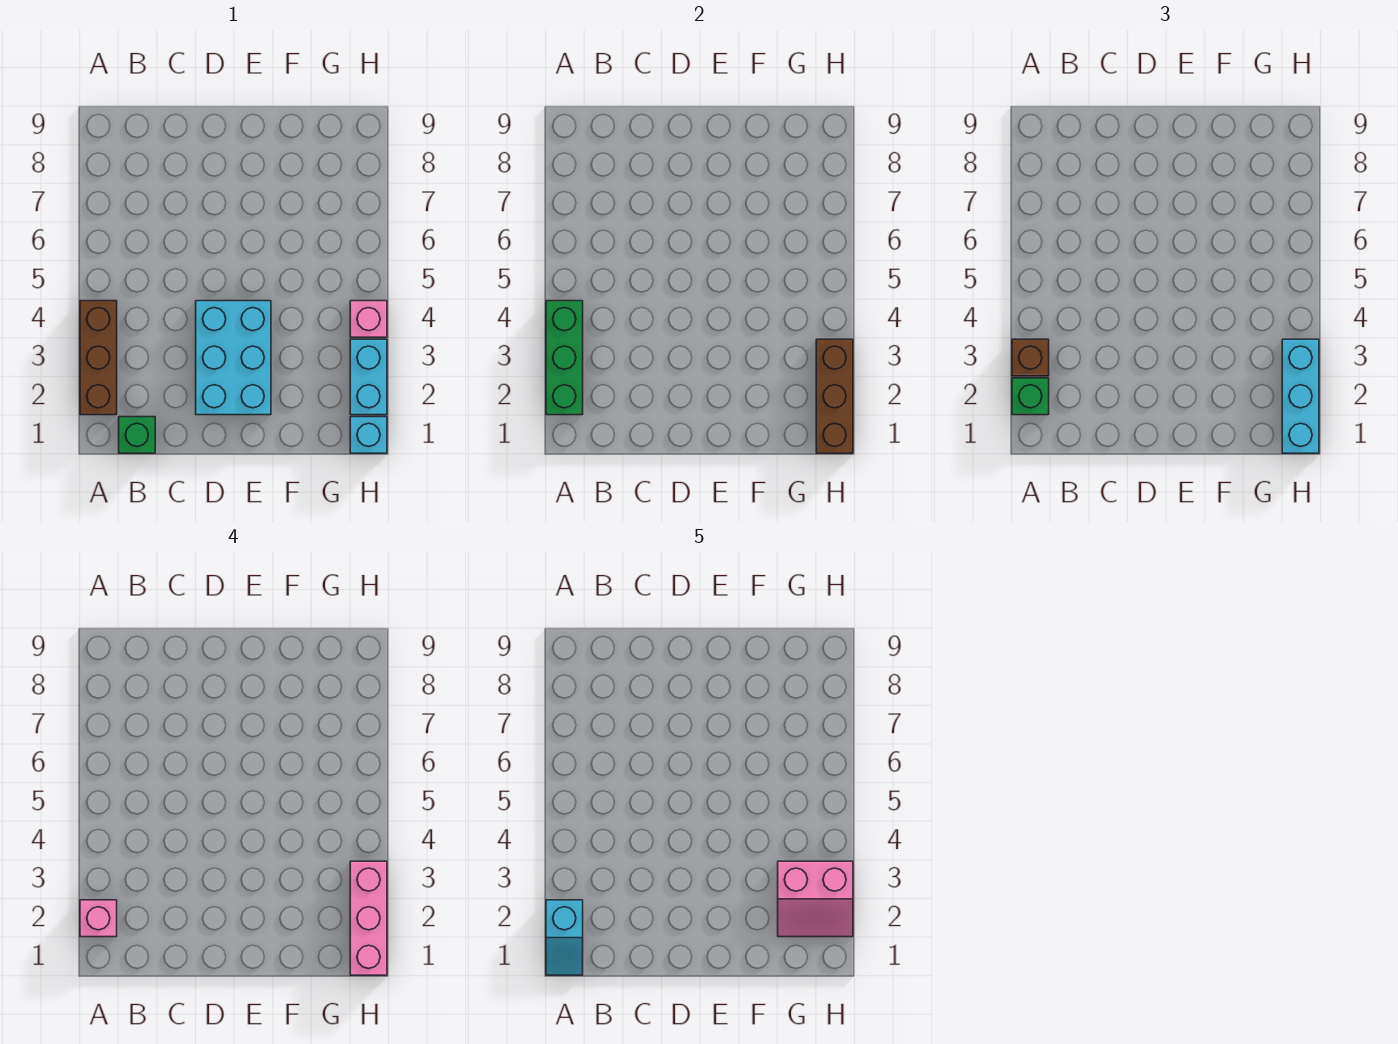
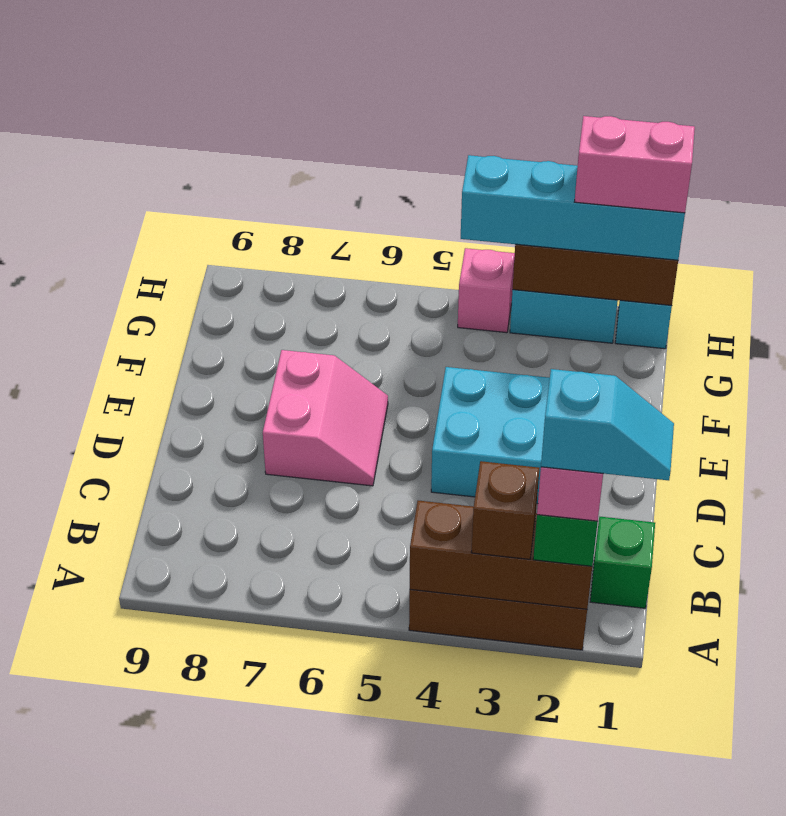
green 1x3 brick [546,301,583,415] -> brown 1x3 brick [410,501,592,609]
pink 2x2 slope [778,861,853,937] -> pink 2x2 slope moved to [263,350,388,486]
cyan 1x3 brick [1282,339,1319,453] -> cyan 1x4 brick [461,155,685,260]
pink 1x3 brick [350,861,387,975] -> pink 1x2 brick [575,116,695,213]

